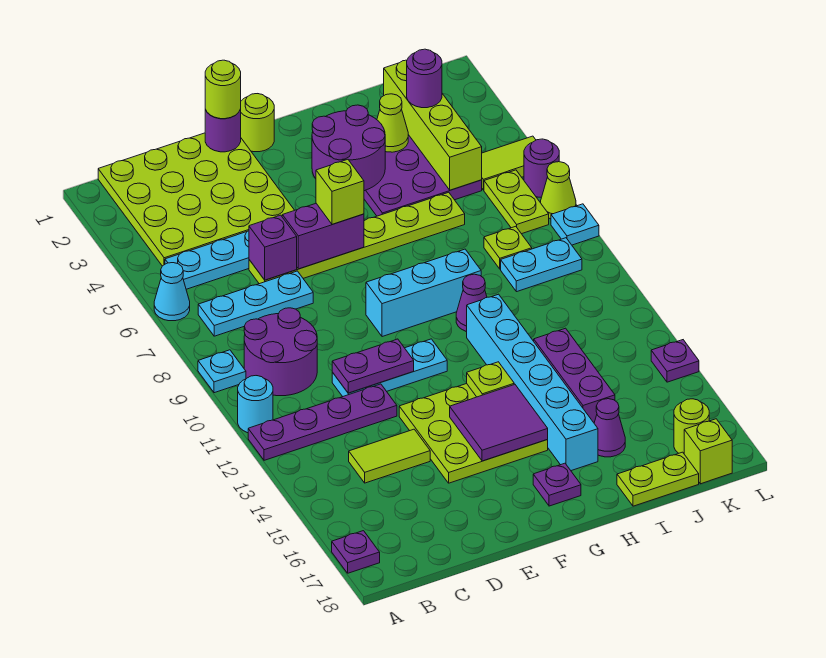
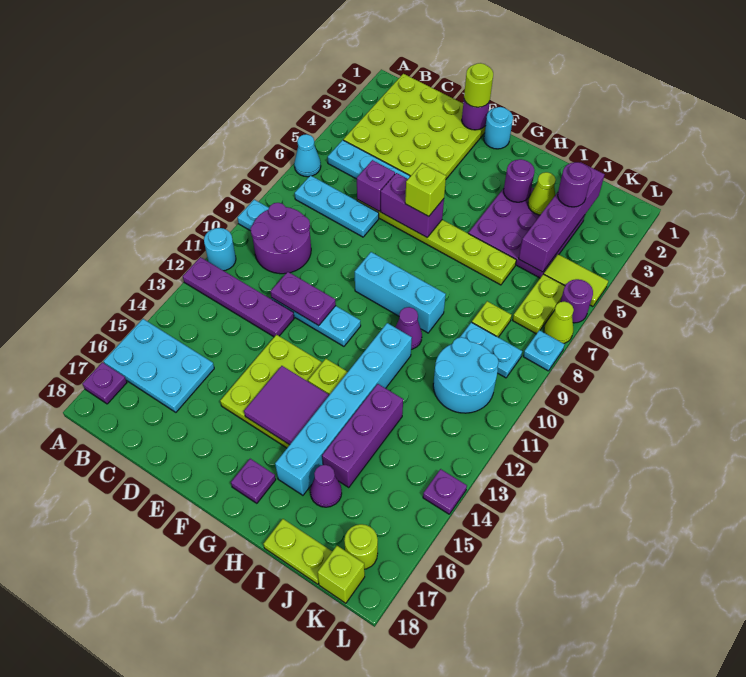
none -> cyan 2x3 plate [104,319,214,412]
lime 1x2 tile [349,429,430,483] -> none
lime 1x1 round brick [241,94,274,152] -> cyan 1x1 round brick [484,107,513,149]
purple 2x2 round brick [312,105,385,191] -> purple 1x1 round brick [504,159,535,202]
lime 1x4 brick [384,60,482,190] -> purple 1x4 brick [519,162,605,272]
none -> cyan 2x2 round brick [433,337,499,413]

